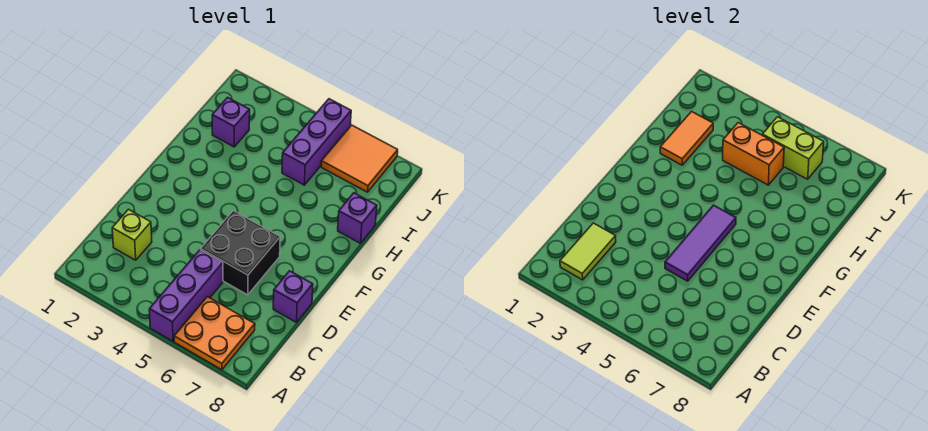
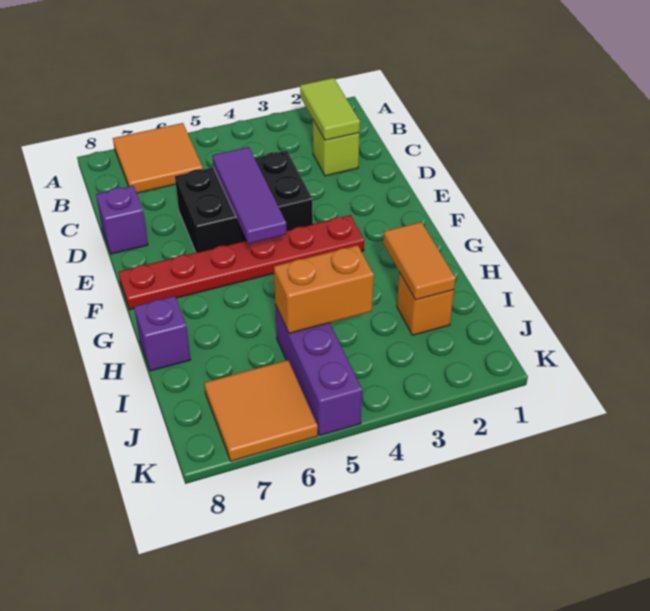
purple 1x3 brick [149,250,223,341] -> none
orange 2x2 plate [174,297,255,370] -> orange 2x2 tile [113,123,203,193]
black 2x2 brick [201,211,280,295] -> black 2x3 brick [175,151,313,252]
none -> red 1x6 plate [118,215,364,310]
purple 1x1 brick [212,97,250,147] -> orange 1x1 brick [397,273,454,335]
lime 1x2 brick [762,117,824,179] -> none

